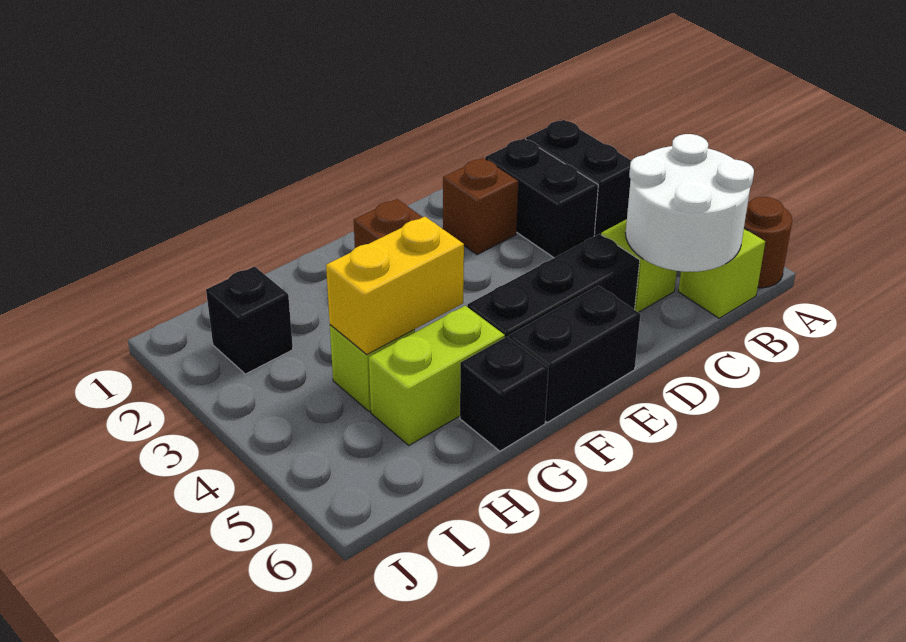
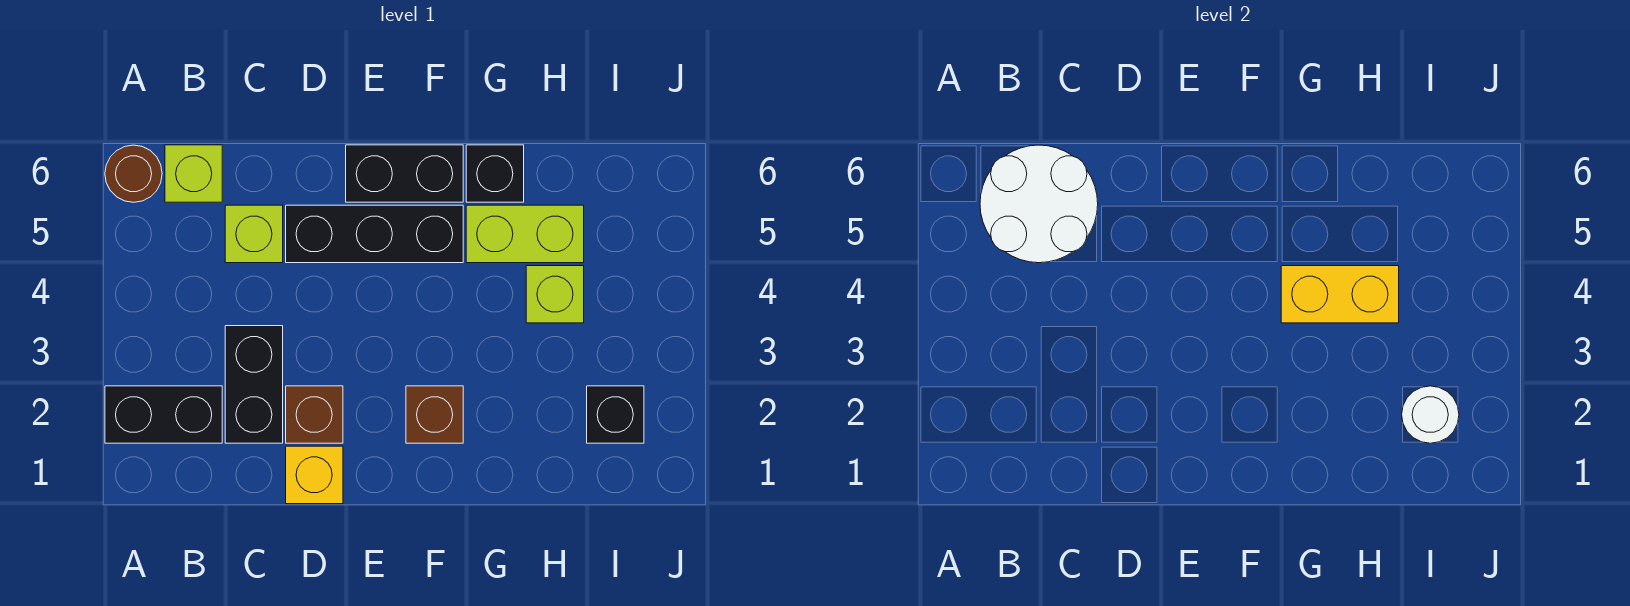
black 1x2 brick [526,120,632,236] -> black 1x2 brick turned to [105,386,222,443]
none -> yellow 1x1 brick [286,446,343,504]
none -> white 1x1 round brick [1402,386,1459,443]

